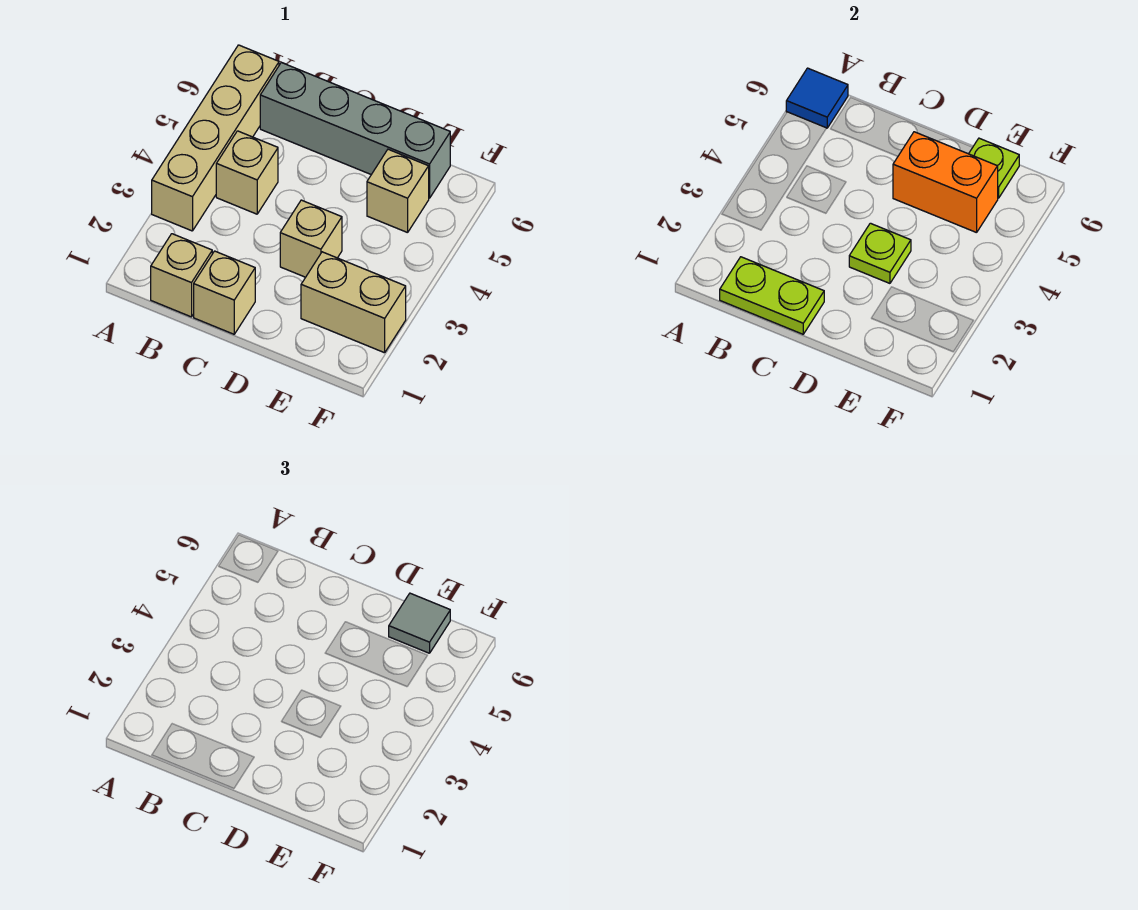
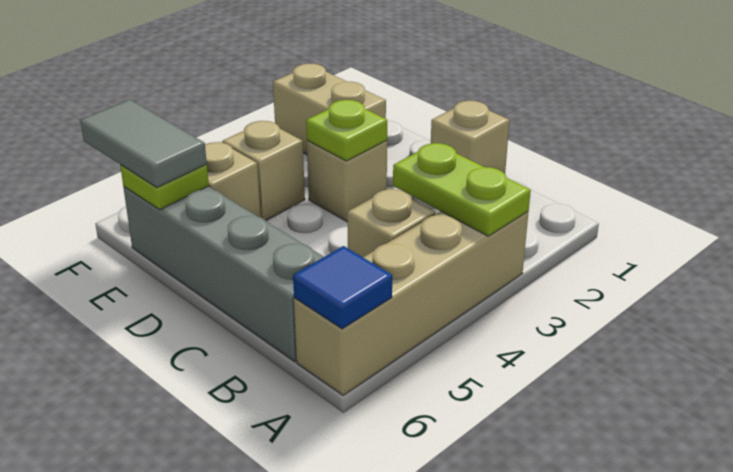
tan 1x1 brick [151,234,212,317] -> tan 1x1 brick moved to [222,121,305,220]
lime 1x2 plate [720,257,824,334] -> lime 1x2 plate moved to [393,143,531,236]
orange 1x2 brick [893,132,998,233] -> none
grey 1x1 tile [389,593,450,653] -> grey 1x2 tile [80,100,207,188]

